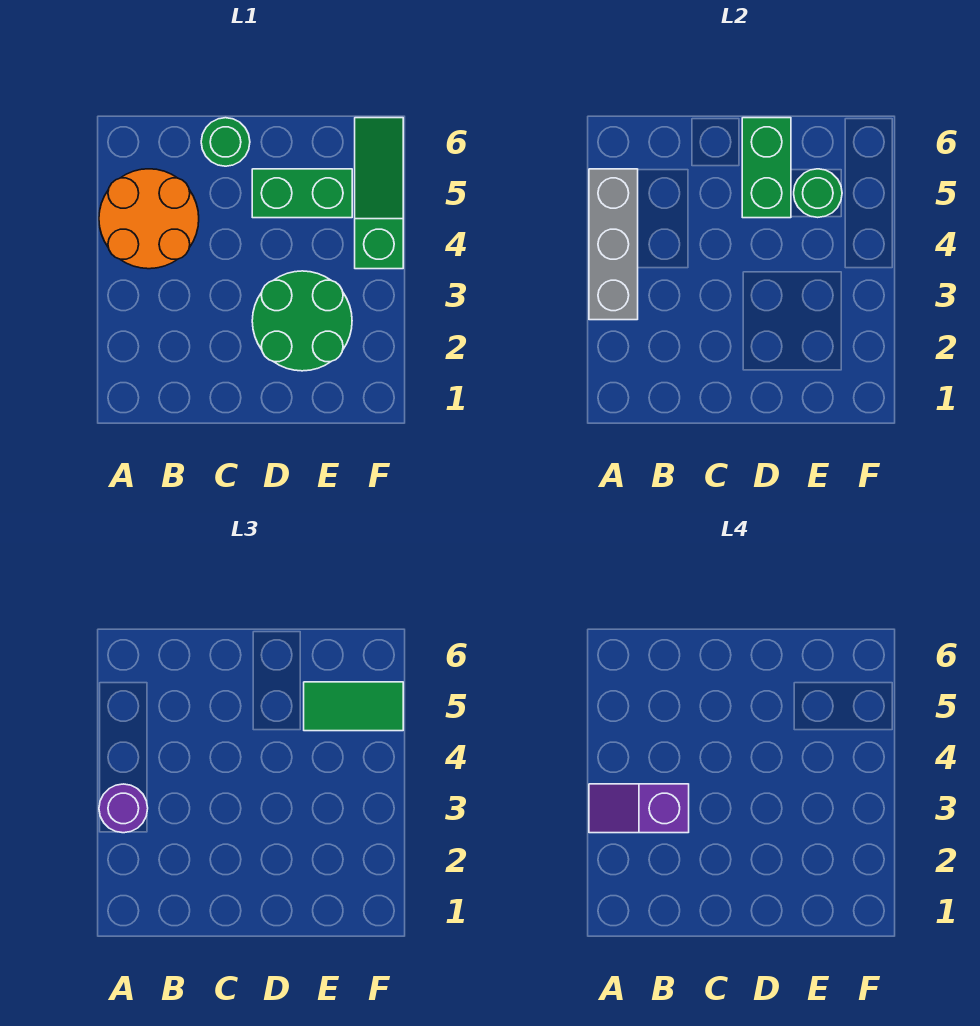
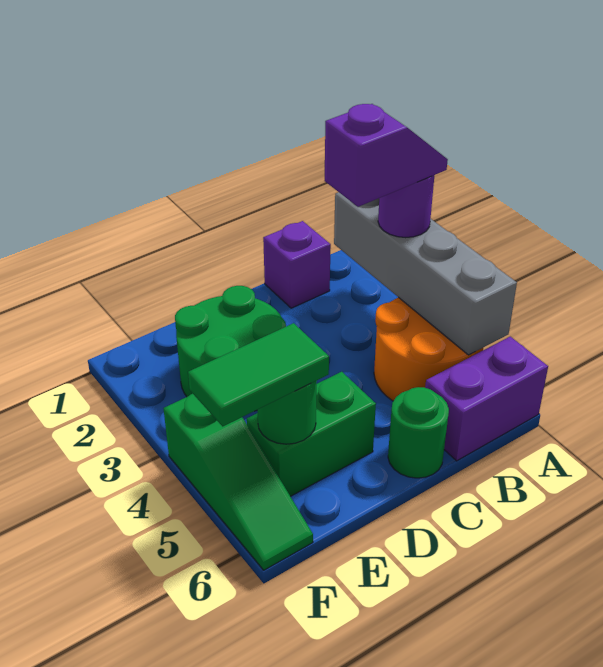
grey 1x3 brick [589,169,638,320] -> grey 1x4 brick [334,192,517,355]
none -> purple 1x2 brick [425,337,548,461]
none -> purple 1x1 brick [263,221,331,308]
green 1x2 brick [742,118,791,218] -> none

